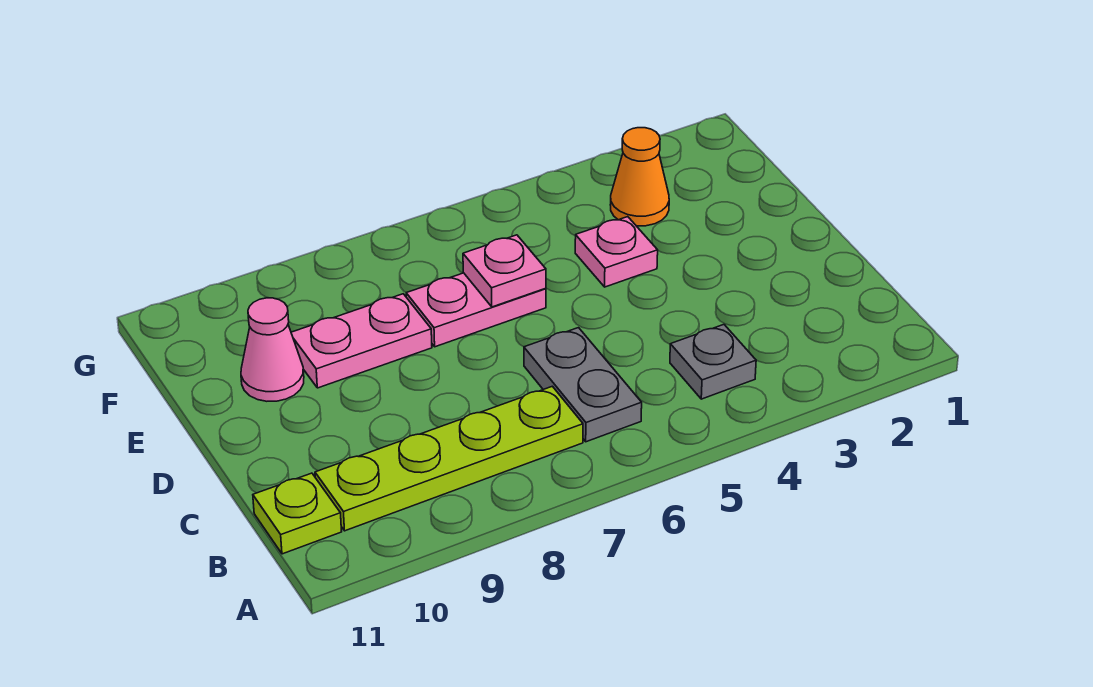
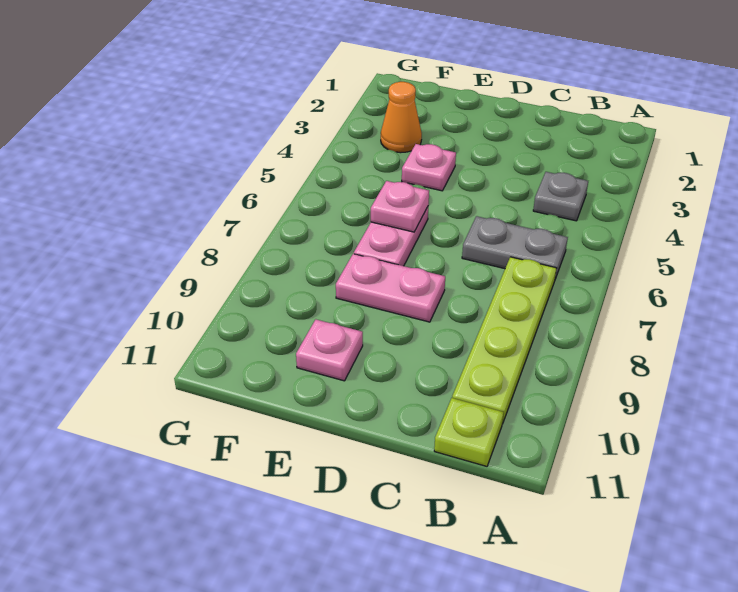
pink 1x2 plate [291,294,432,388] -> pink 1x2 plate turned to [336,254,445,322]
pink 1x1 cone [241,298,304,401] -> pink 1x1 plate [296,320,363,381]

